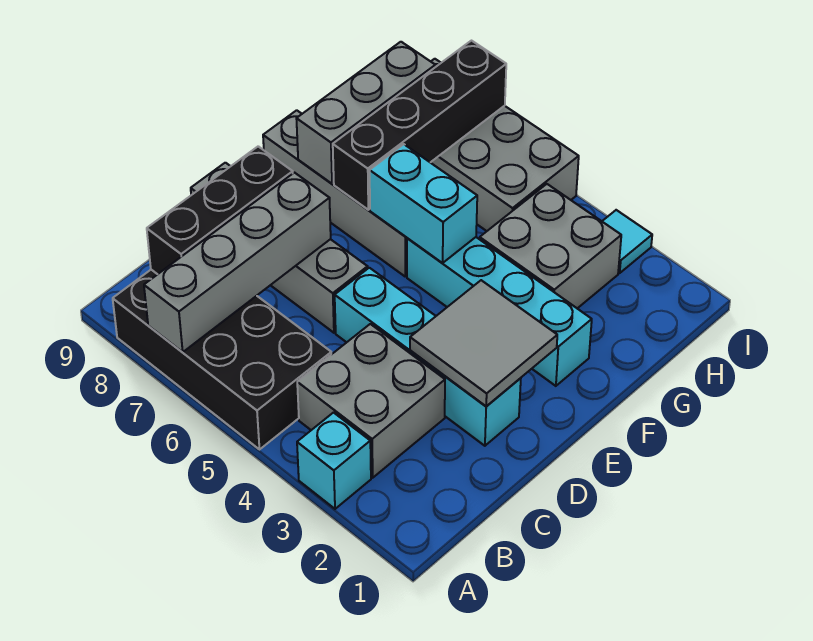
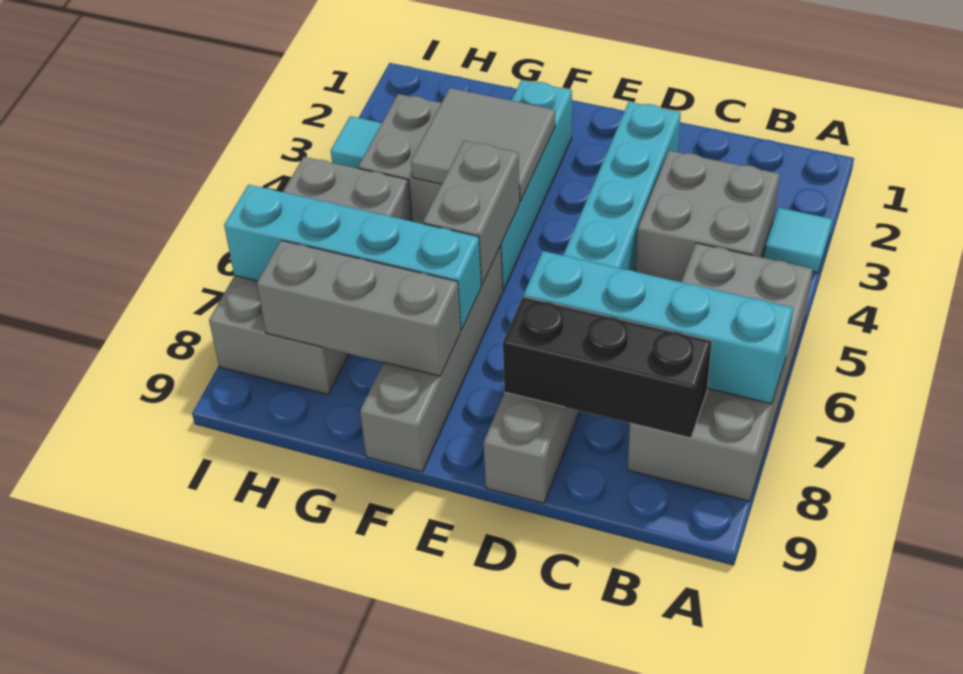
cyan 1x1 brick [297,413,371,509] -> cyan 1x1 tile [764,207,832,273]
black 2x4 brick [113,270,331,449] -> grey 2x4 brick [628,243,813,501]
grey 1x4 brick [144,173,331,352] -> cyan 1x4 brick [524,251,793,404]
grey 2x2 tile [410,280,557,406] -> grey 2x2 tile moved to [411,88,555,202]
cyan 1x2 brick [370,144,477,263] -> grey 1x2 brick [423,141,520,285]
black 1x4 brick [333,41,506,210] -> cyan 1x4 brick [224,185,481,330]

